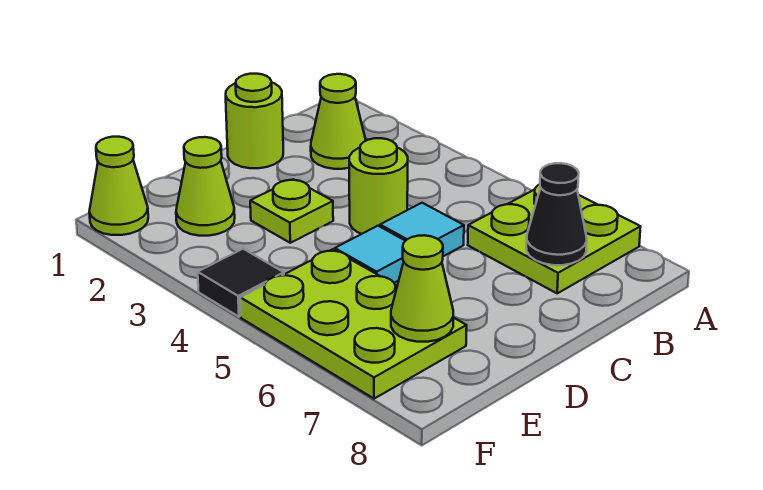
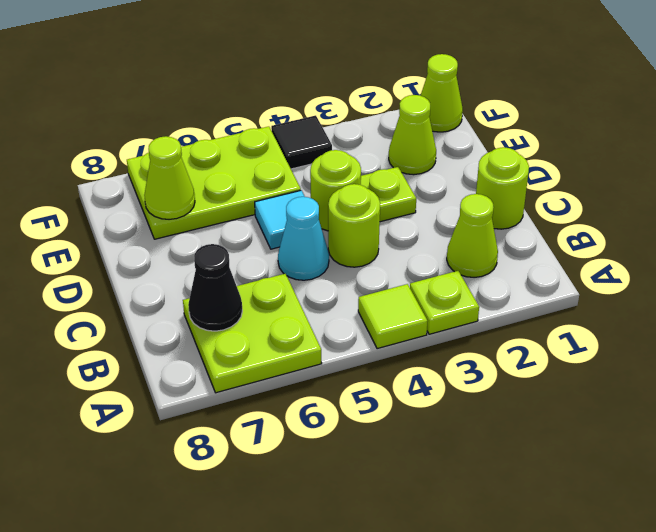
none -> lime 1x1 plate [410,271,479,334]
none -> lime 1x1 tile [358,284,428,349]
cyan 1x1 tile [380,203,464,256] -> cyan 1x1 cone [278,197,329,280]
none -> lime 1x1 round brick [310,150,361,231]

